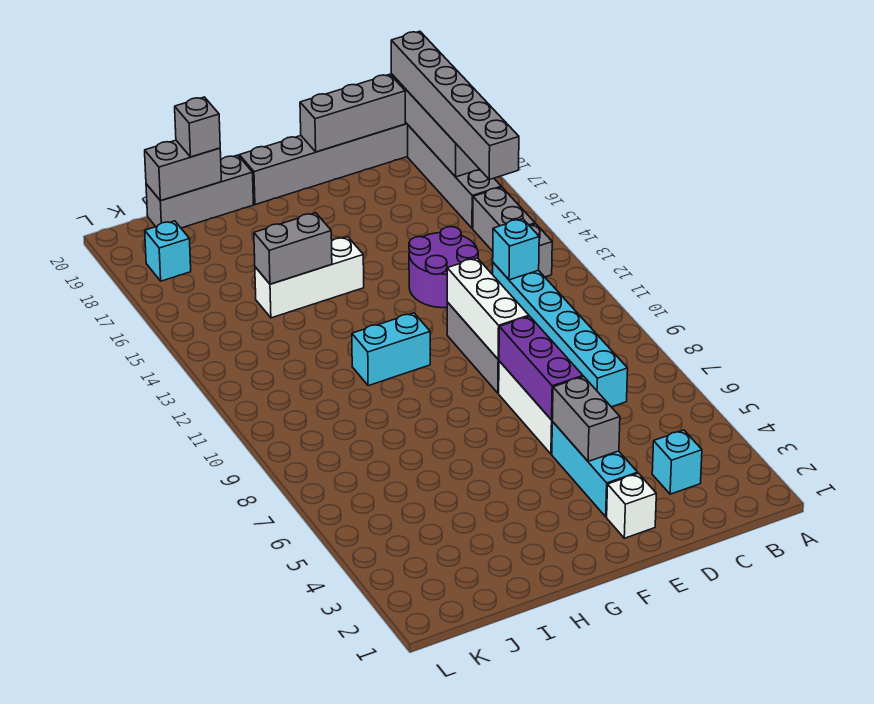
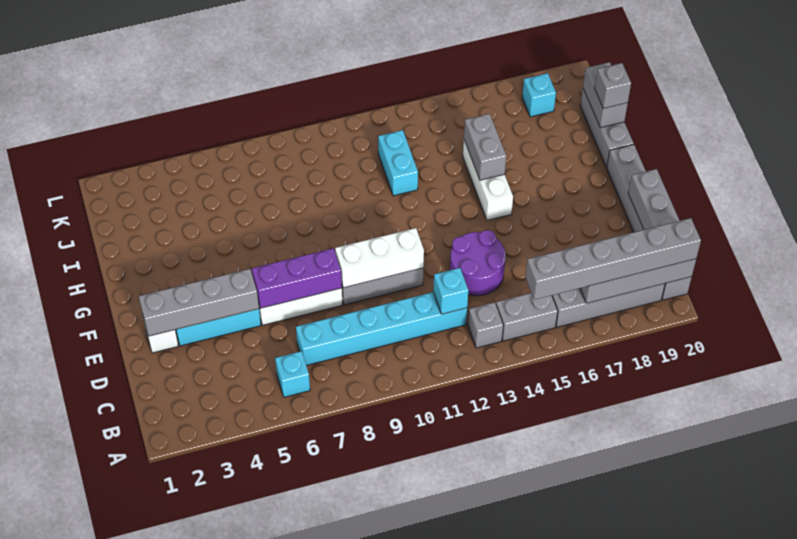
cyan 1x1 brick [652,430,702,494] -> cyan 1x1 brick moved to [275,351,310,397]
grey 1x2 brick [552,377,620,462] -> grey 1x4 brick [139,269,259,336]
cyan 1x2 brick [352,313,430,386] -> cyan 1x2 brick moved to [378,130,418,196]

